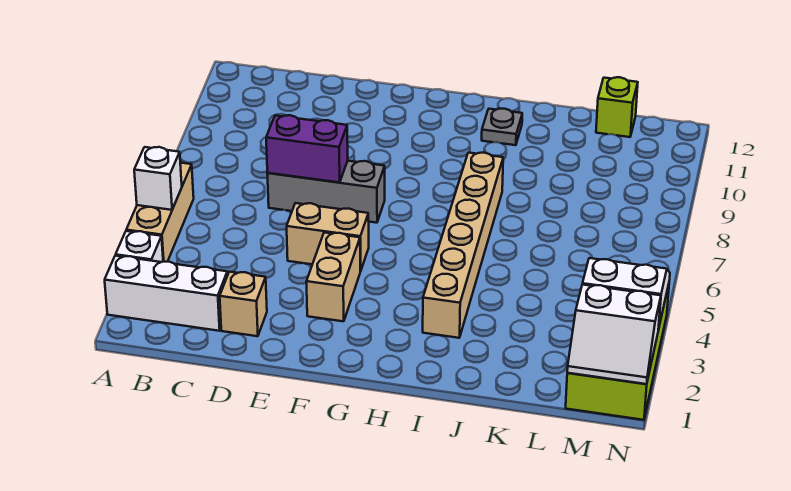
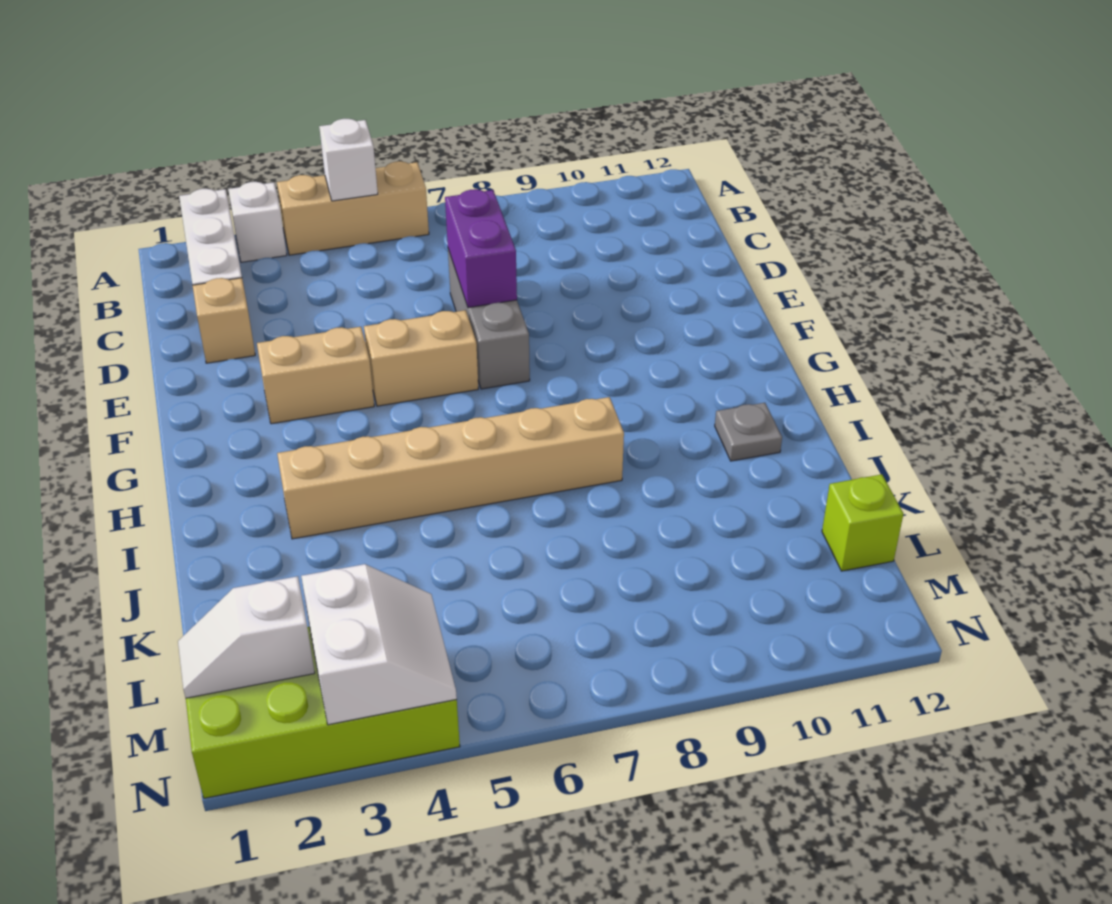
tan 1x2 brick [287,203,369,271] -> tan 1x2 brick turned to [364,310,478,406]
white 2x2 slope [567,285,661,384] -> white 1x2 slope [178,576,315,698]

